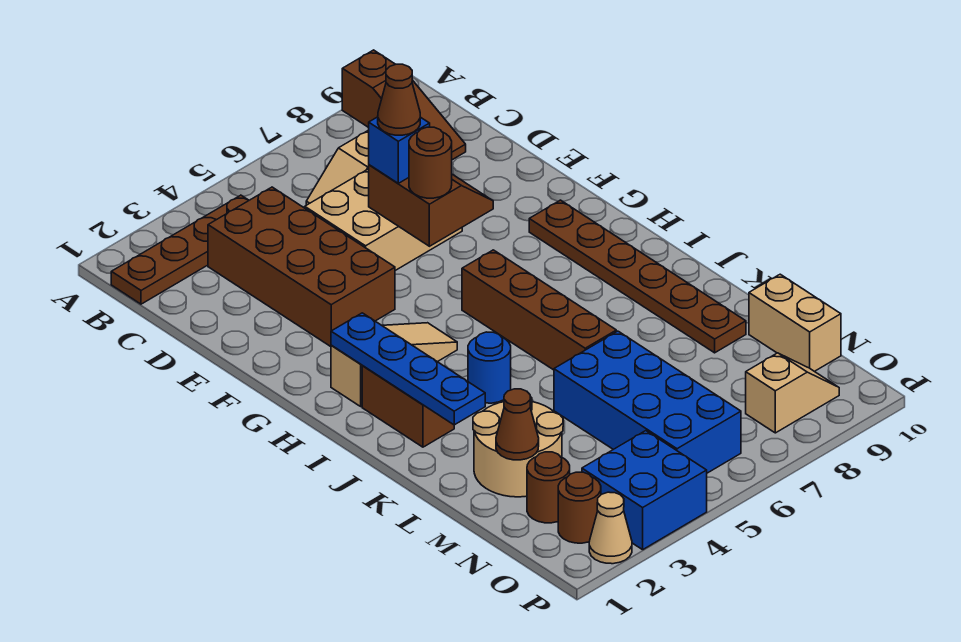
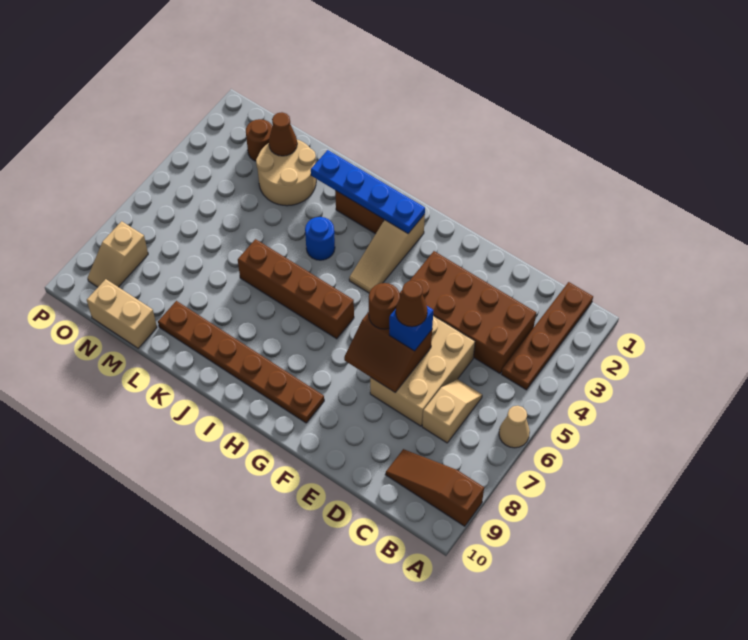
blue 2x4 brick [554,331,741,473] -> none
brown 1x1 round brick [558,472,601,543] -> none
blue 2x2 brick [582,431,707,550] -> none
tan 1x1 cone [589,492,632,564] -> tan 1x1 cone moved to [499,406,530,448]

